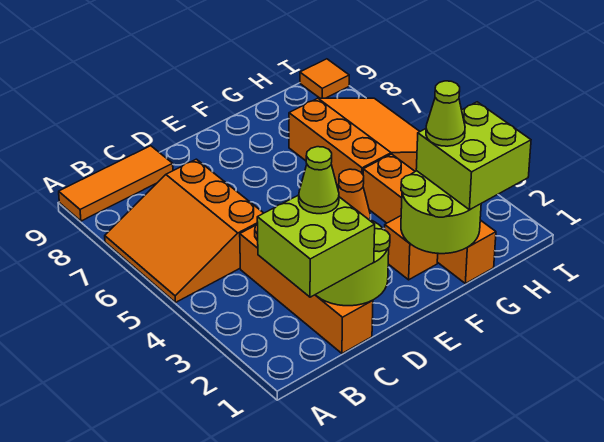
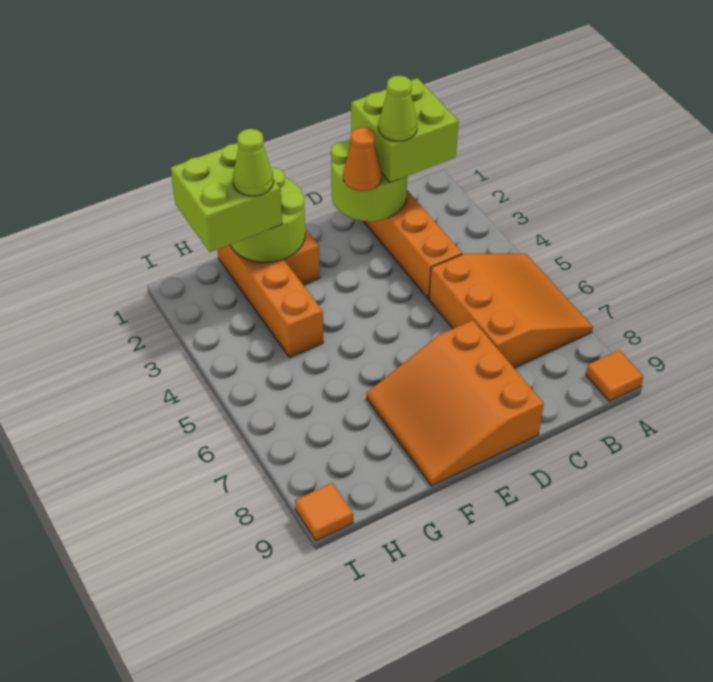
orange 1x3 tile [59,146,173,221] -> orange 1x1 tile [586,350,643,401]
orange 3x3 slope [289,98,420,186] -> orange 3x3 slope moved to [367,320,544,486]

